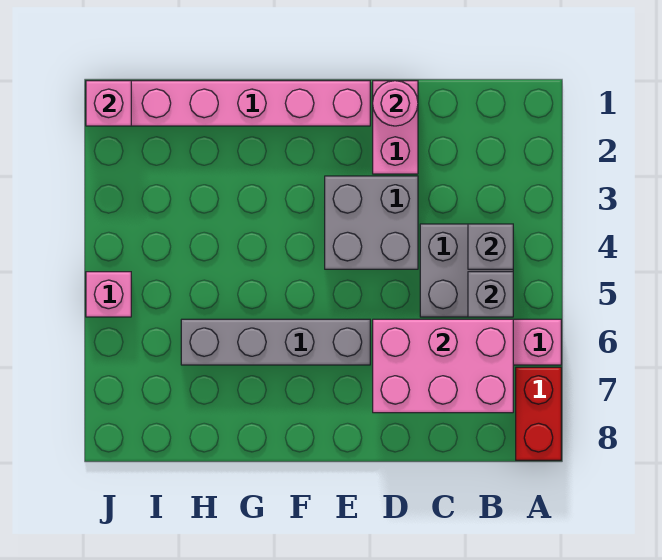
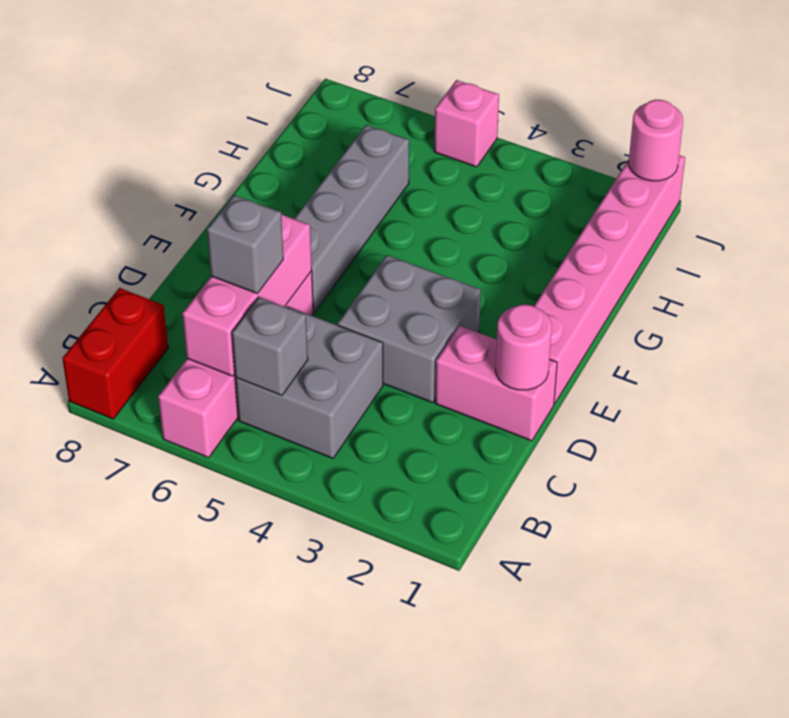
red 1x2 brick [516,367,561,460] -> red 1x2 brick turned to [62,288,168,419]
grey 1x1 brick [468,224,513,269] -> grey 1x1 brick moved to [207,195,283,293]
pink 2x3 brick [373,319,513,413] -> pink 1x3 brick [182,214,312,376]
pink 1x1 brick [86,81,131,126] -> pink 1x1 round brick [629,100,683,181]

